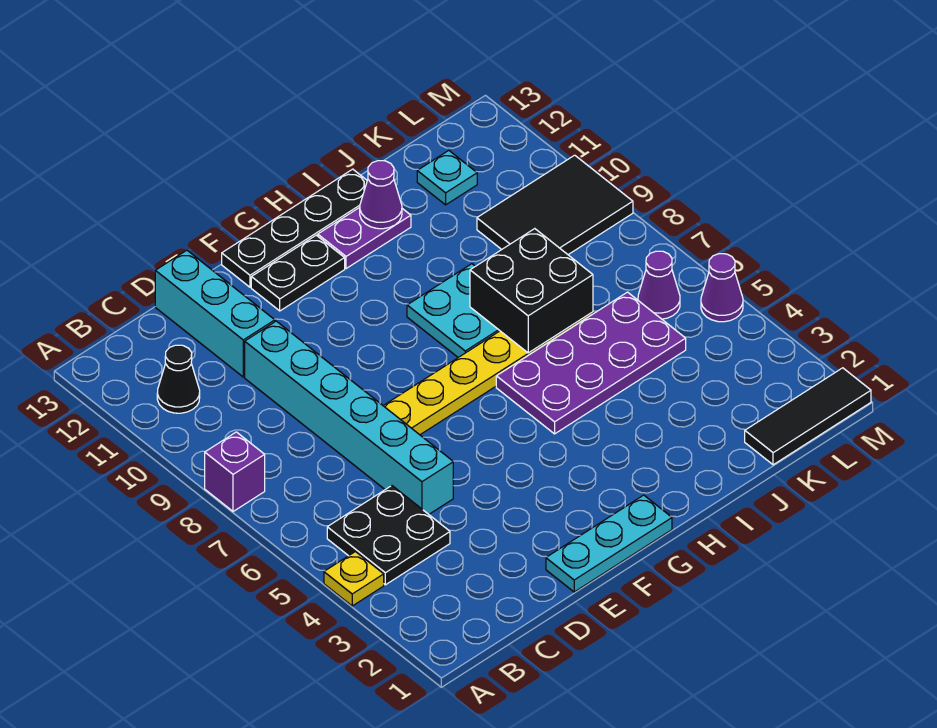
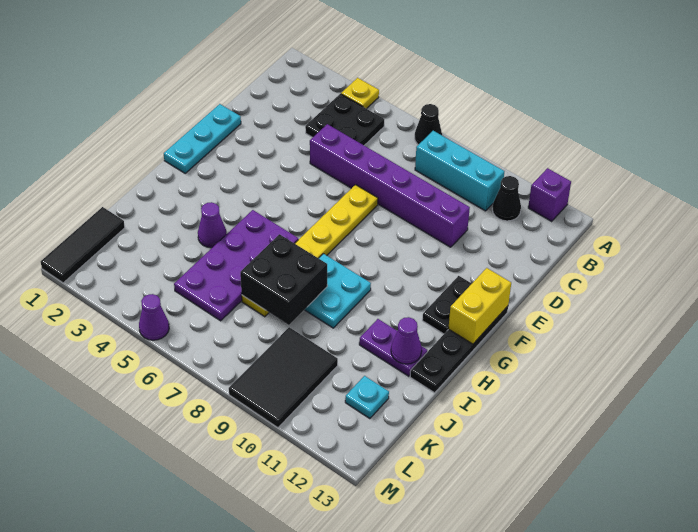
none -> black 1x1 cone [415,104,442,145]
purple 1x1 brick [205,432,265,511] -> purple 1x1 brick moved to [528,168,571,221]
cyan 1x6 brick [245,321,453,514] -> purple 1x6 brick [310,124,470,247]
cyan 1x3 brick [155,250,275,377] -> cyan 1x3 brick moved to [415,131,504,211]
none -> yellow 1x2 brick [448,268,511,344]
purple 1x2 plate [318,207,411,269] -> purple 1x2 plate turned to [359,319,427,376]
purple 1x1 cone [638,251,680,319] -> purple 1x1 cone moved to [198,202,226,248]

